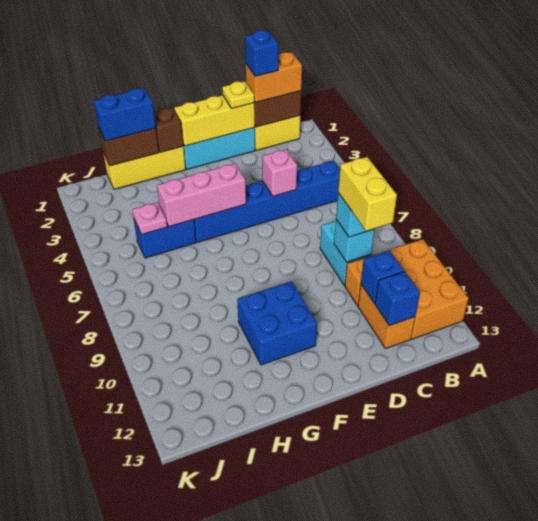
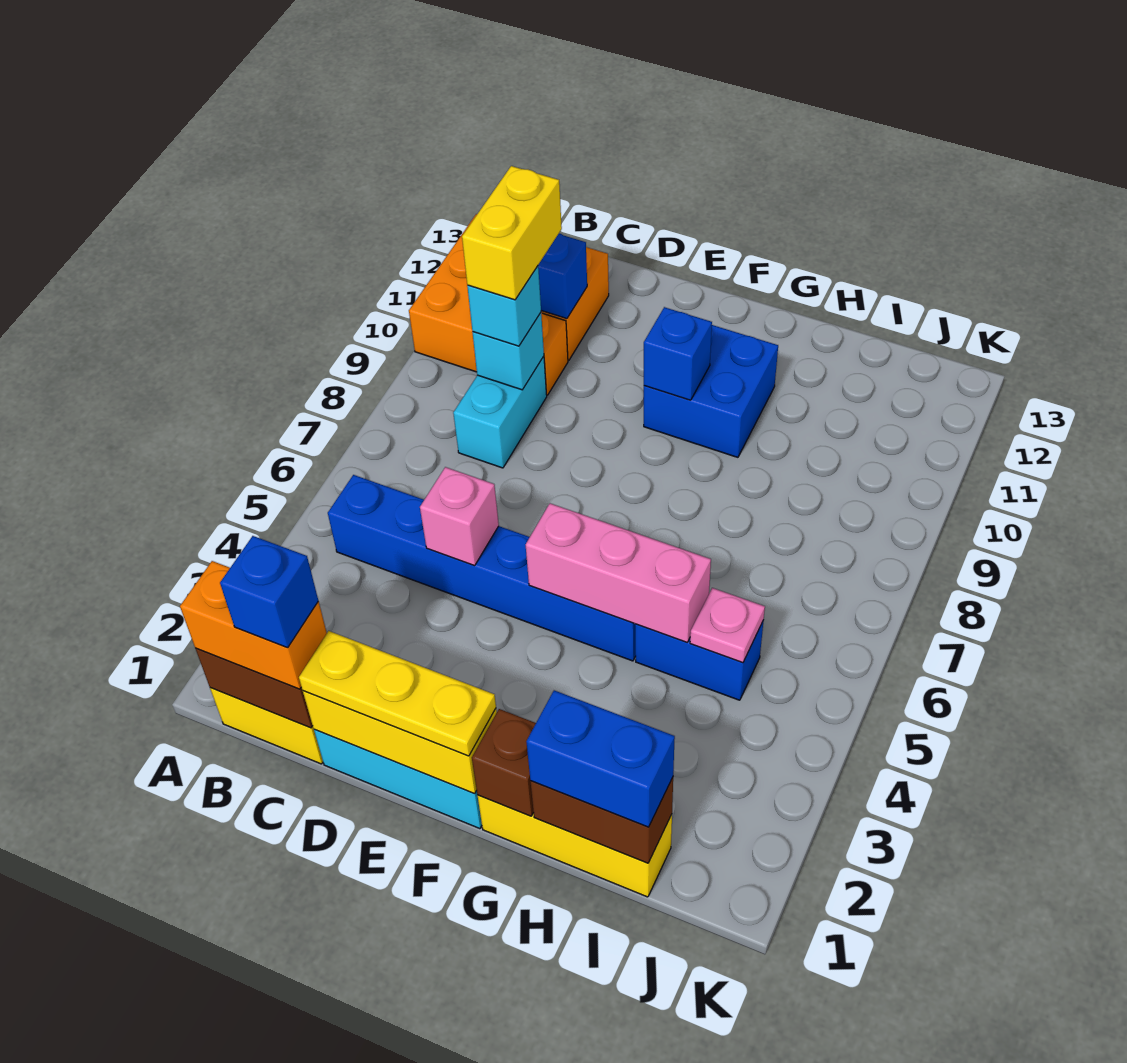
blue 1x1 brick [375,272,420,326] -> blue 1x1 brick moved to [644,307,712,400]
yellow 1x1 plate [222,81,254,108] -> yellow 1x3 plate [299,631,496,756]

